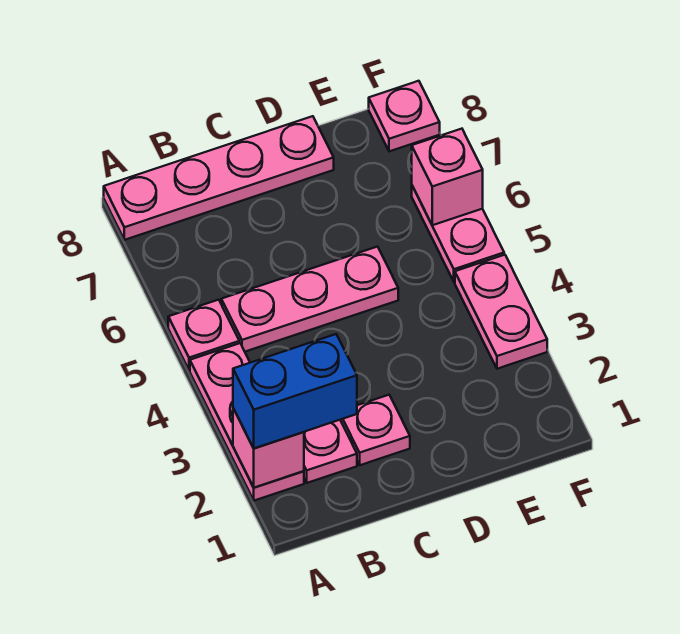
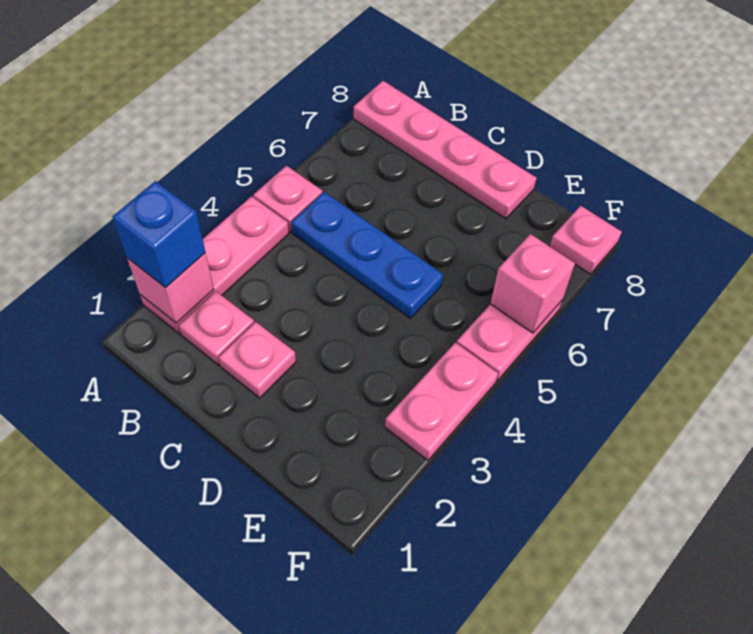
blue 1x2 brick [233,334,357,448] -> blue 1x1 brick [113,181,205,288]
pink 1x3 plate [221,247,398,352] -> blue 1x3 plate [291,192,443,318]

